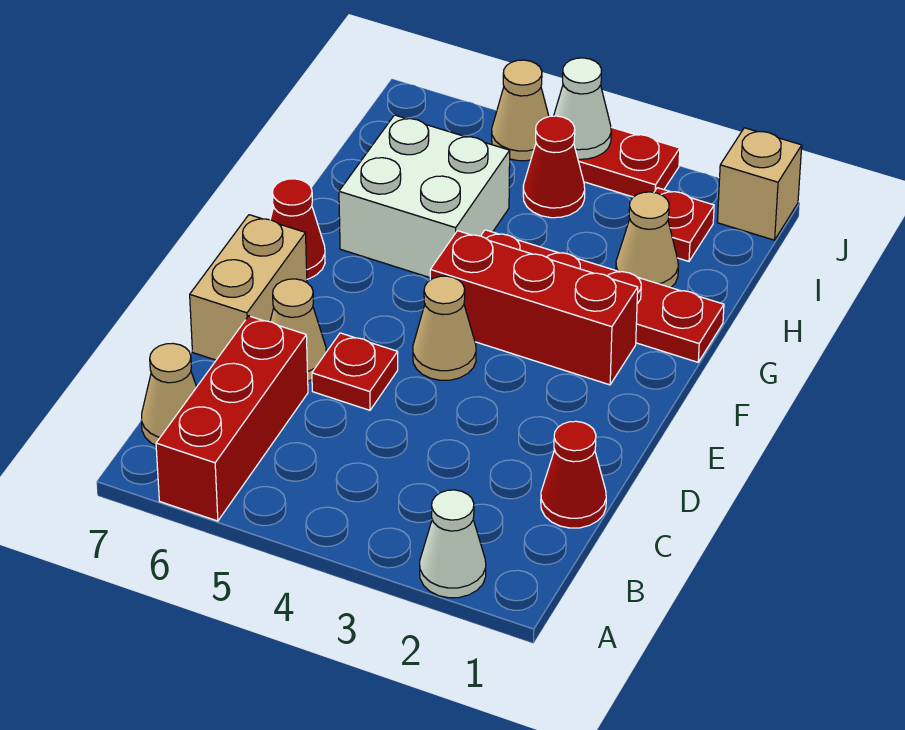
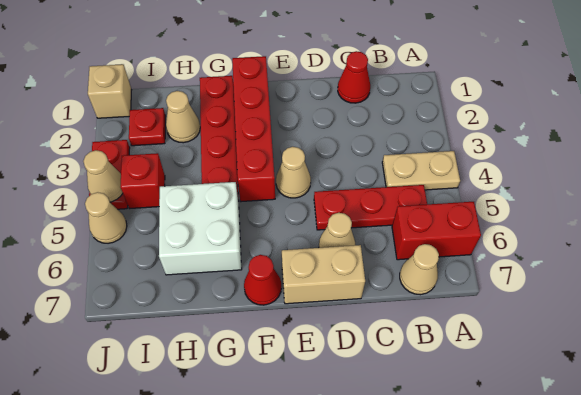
white 1x1 cone [420,490,486,598] -> none
none -> tan 1x2 plate [382,151,460,190]
red 1x3 brick [156,316,308,521] -> red 1x2 brick [392,202,481,260]
red 1x1 plate [312,333,398,410] -> red 1x3 plate [314,185,427,230]
red 1x3 brick [430,231,638,385] -> red 1x4 brick [232,56,275,202]
red 1x1 cone [523,116,585,218] -> red 1x1 brick [121,153,165,209]
white 1x1 cone [554,58,611,159] -> tan 1x1 cone [83,150,123,202]

